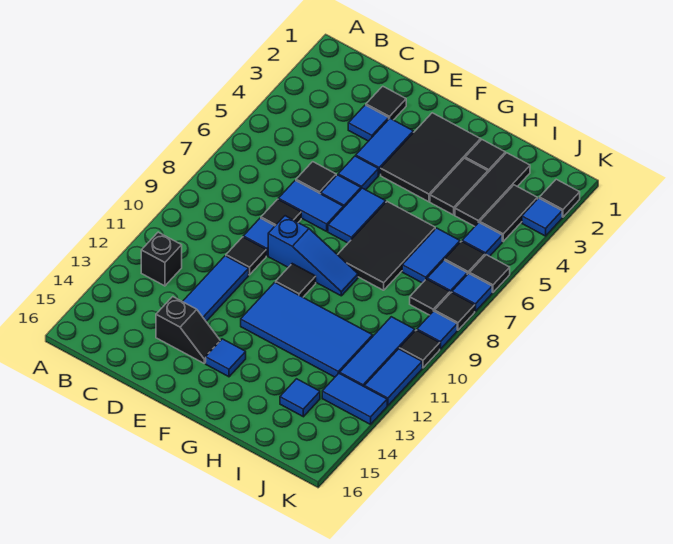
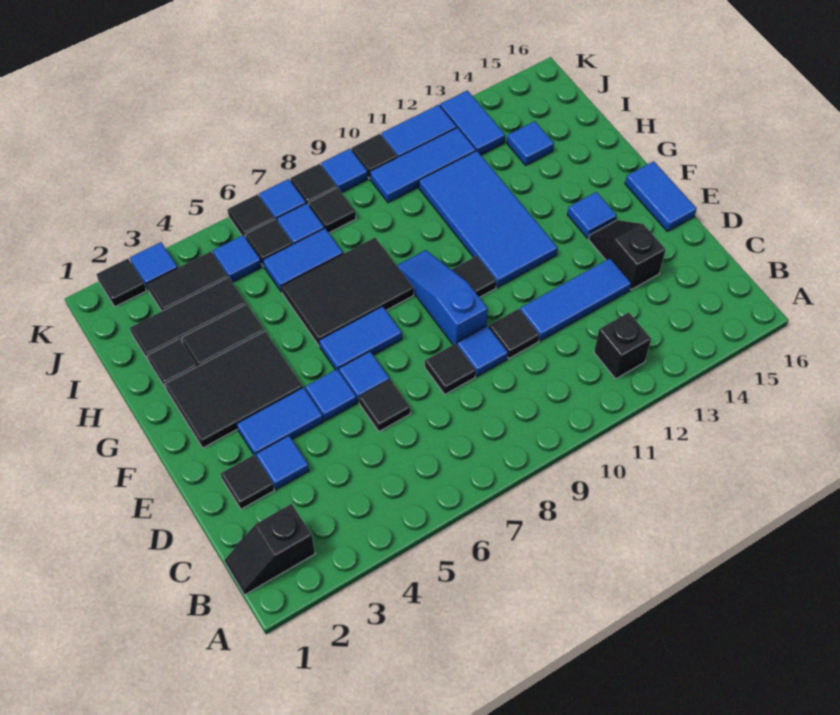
none -> black 1x2 slope [224,504,315,595]
blue 1x2 tile [278,180,343,231] -> blue 1x2 tile moved to [625,161,697,231]

